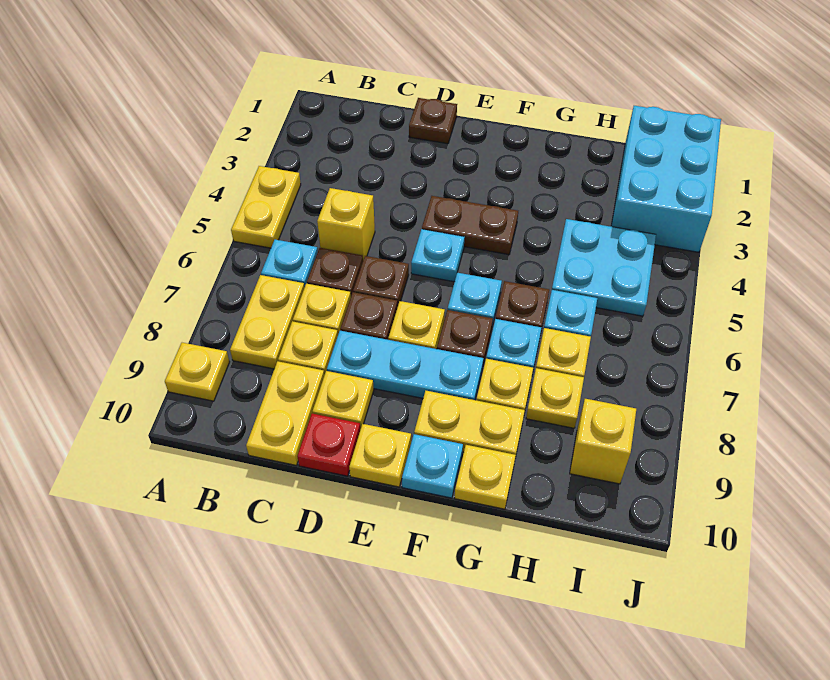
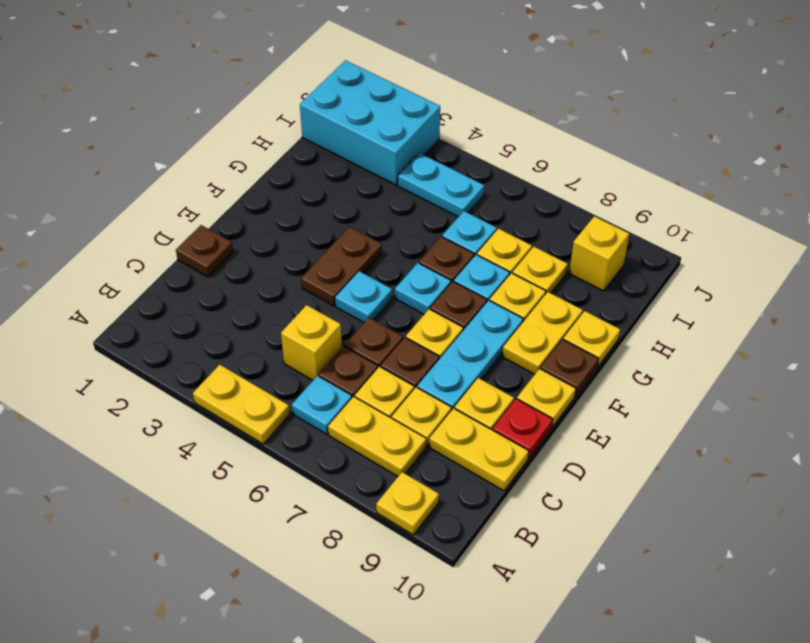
cyan 1x1 plate [402,434,463,498] -> brown 1x1 plate [540,339,598,396]
cyan 2x2 plate [552,219,656,316] -> cyan 1x2 plate [398,153,484,217]

